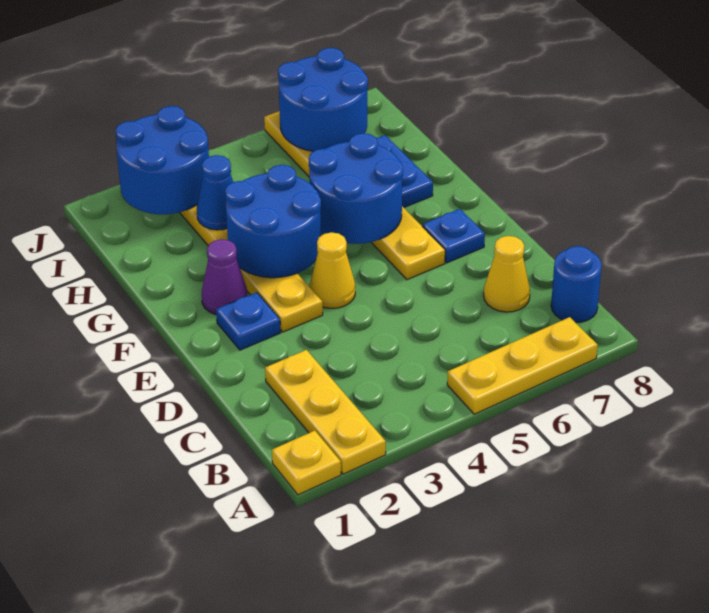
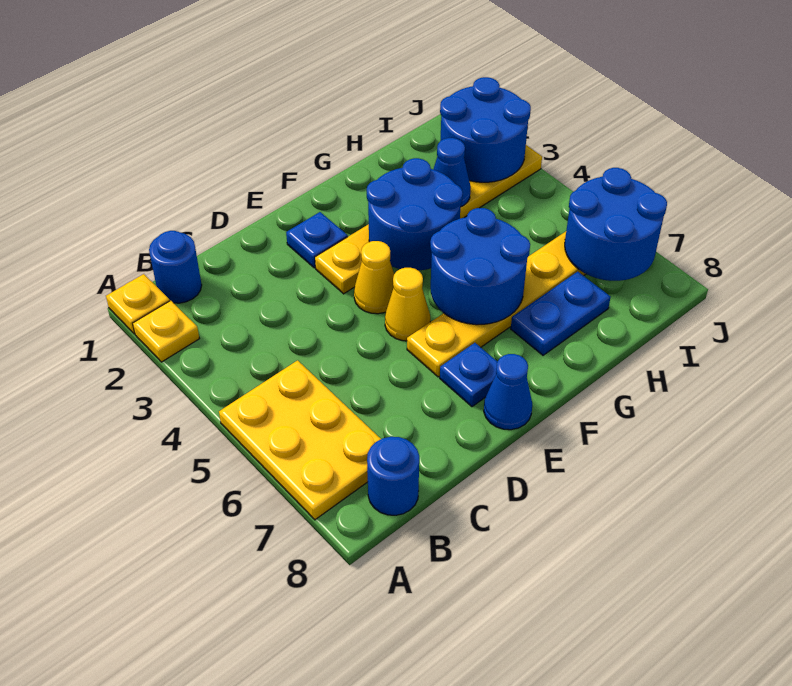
yellow 1x3 plate [265,350,386,474] -> yellow 1x1 plate [133,301,199,362]
yellow 1x3 plate [447,317,598,414] -> yellow 2x3 plate [219,360,381,520]
none -> blue 1x1 round brick [149,231,202,303]
yellow 1x1 cone [484,236,530,312] -> yellow 1x1 cone moved to [385,268,430,341]
none -> blue 1x1 cone [484,354,532,430]
purple 1x1 cone [202,239,247,314] -> none

